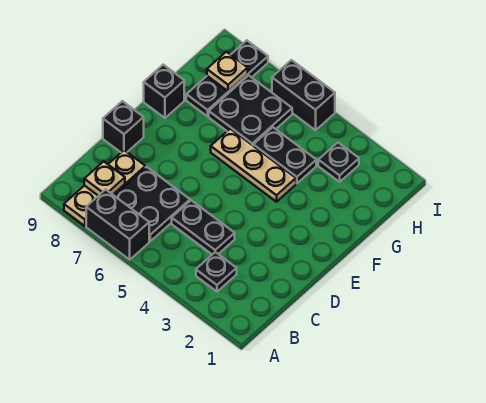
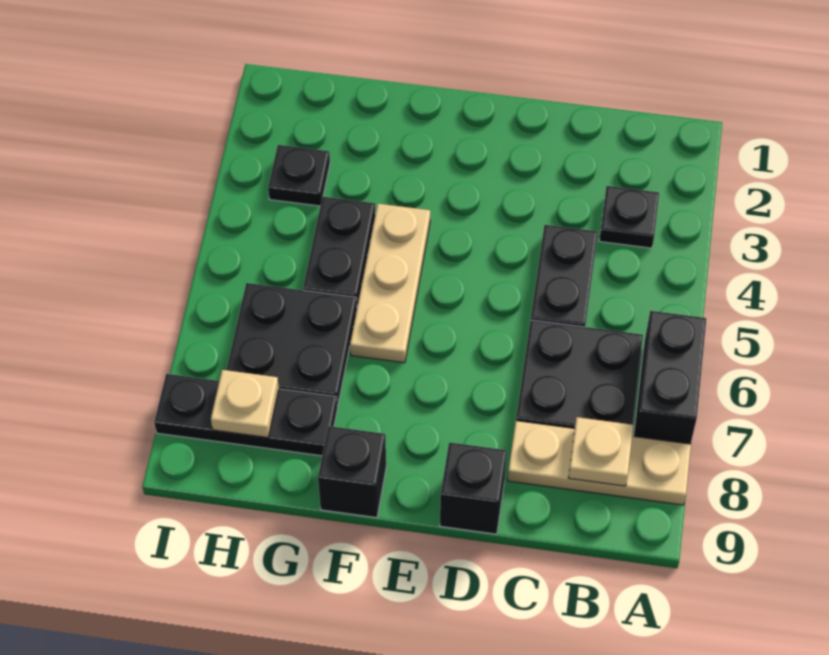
black 1x2 brick [272,60,335,130] -> none

